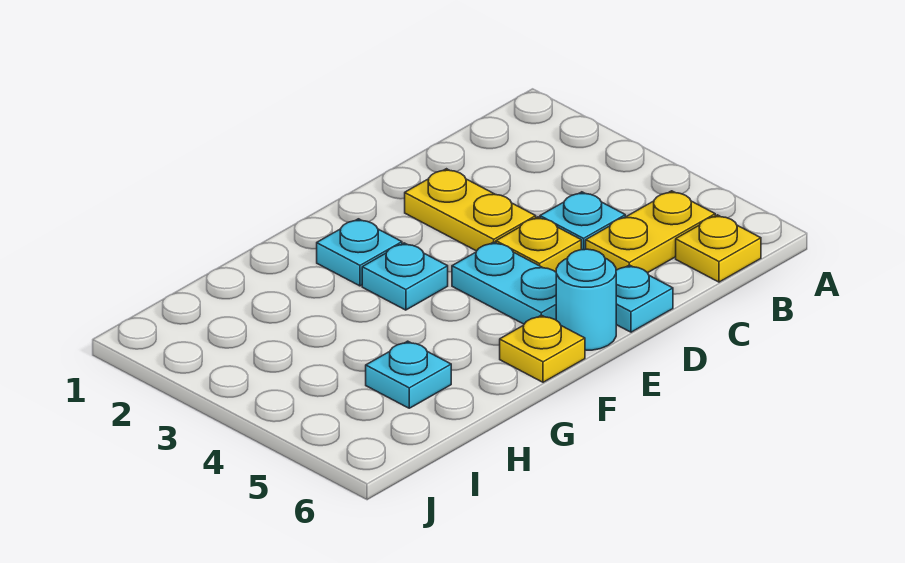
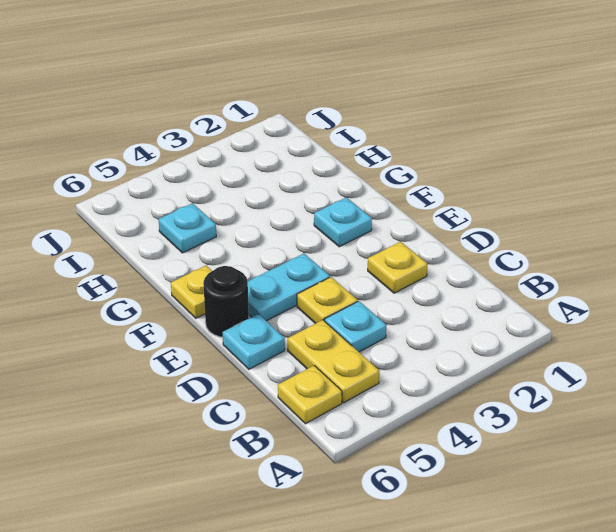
yellow 1x2 plate [405,169,536,251] -> yellow 1x1 plate [368,242,427,293]
cyan 1x1 round brick [556,249,616,350] -> black 1x1 round brick [203,266,249,337]
cyan 1x1 plate [362,243,448,310] -> none

